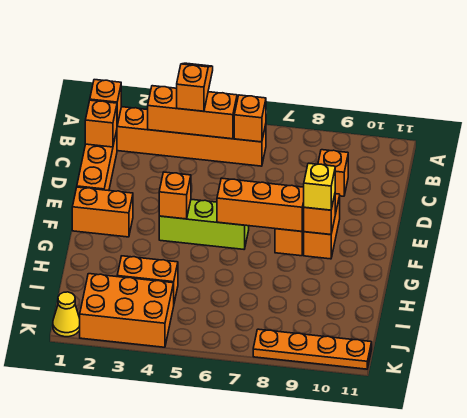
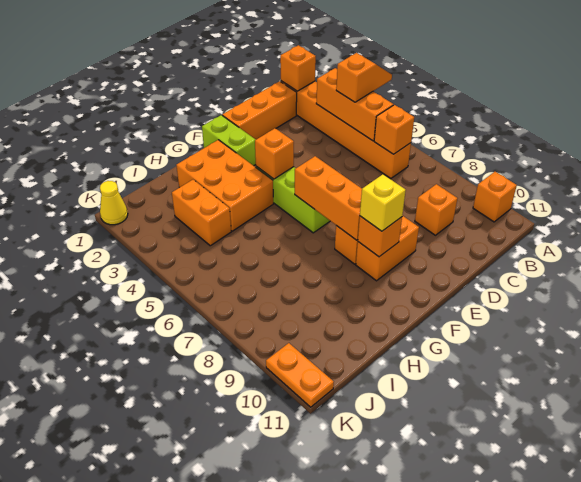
orange 1x1 brick [85,100,117,147] -> orange 1x1 brick moved to [473,172,517,222]
orange 1x2 brick [72,187,133,237] -> lime 1x2 brick [202,115,256,166]
orange 2x3 brick [80,274,174,347] -> orange 2x3 brick moved to [176,140,273,231]
orange 1x4 plate [253,329,372,369] -> orange 1x2 plate [266,343,334,407]

